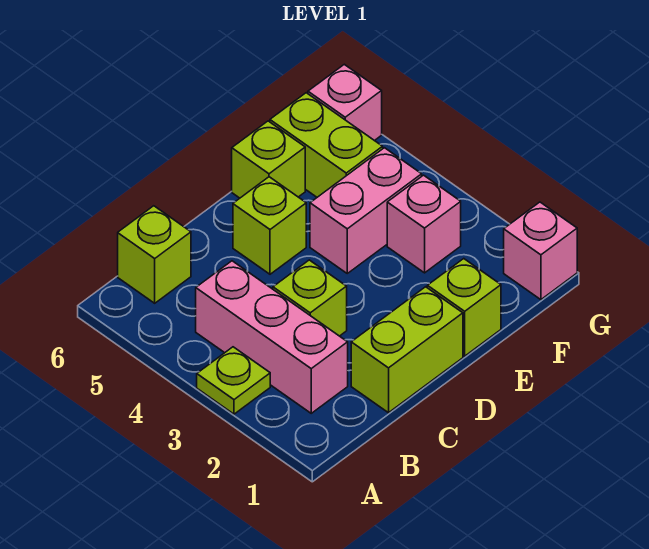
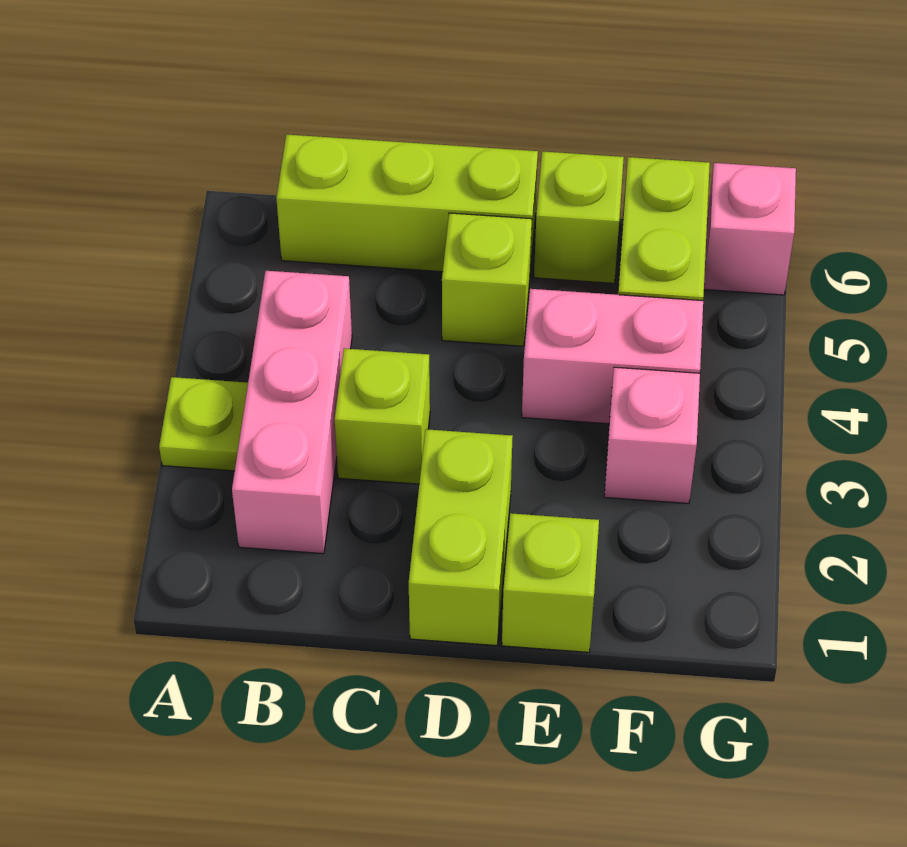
lime 1x1 brick [118,206,191,303] -> lime 1x3 brick [276,134,538,272]
lime 1x2 brick [351,287,463,413] -> lime 1x2 brick turned to [409,429,513,646]
pink 1x1 brick [504,202,577,300] -> none

